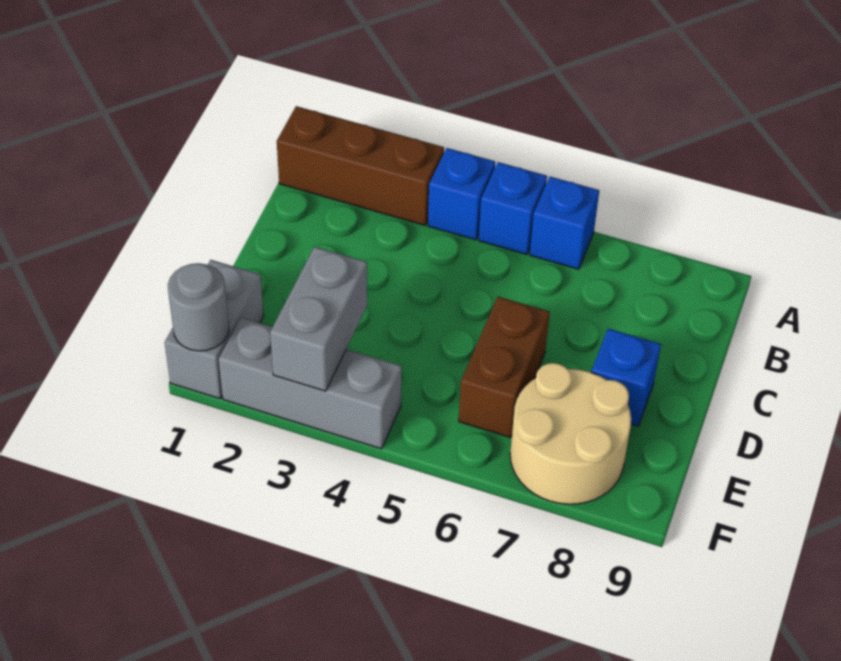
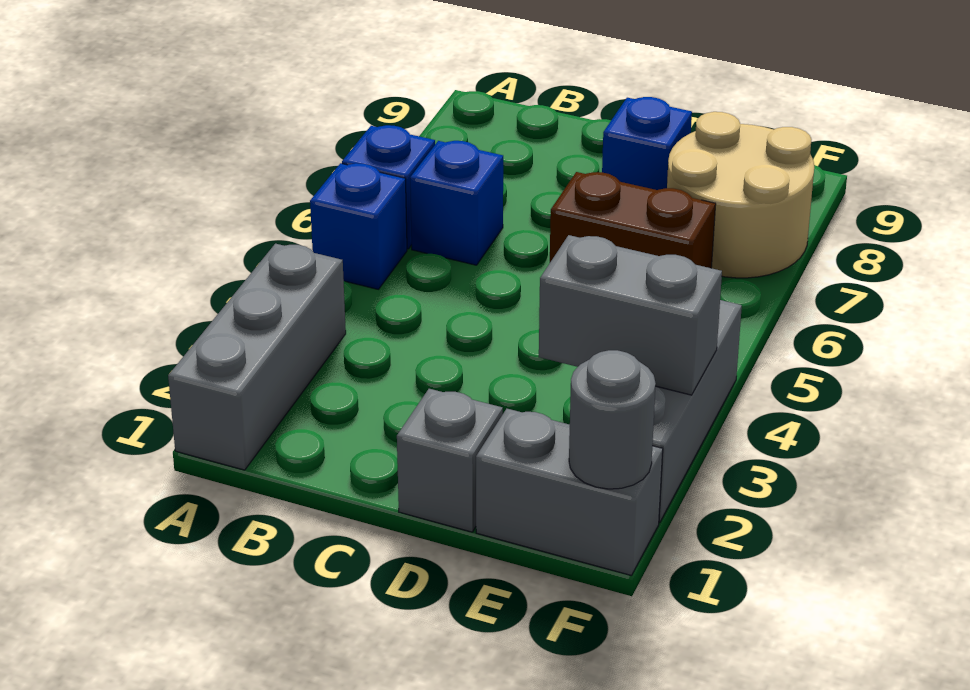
brown 1x3 brick [277,106,444,225] -> grey 1x3 brick [168,244,346,470]
blue 1x1 brick [428,148,495,240] -> blue 1x1 brick moved to [410,141,503,265]
none -> grey 1x1 brick [397,389,503,532]

